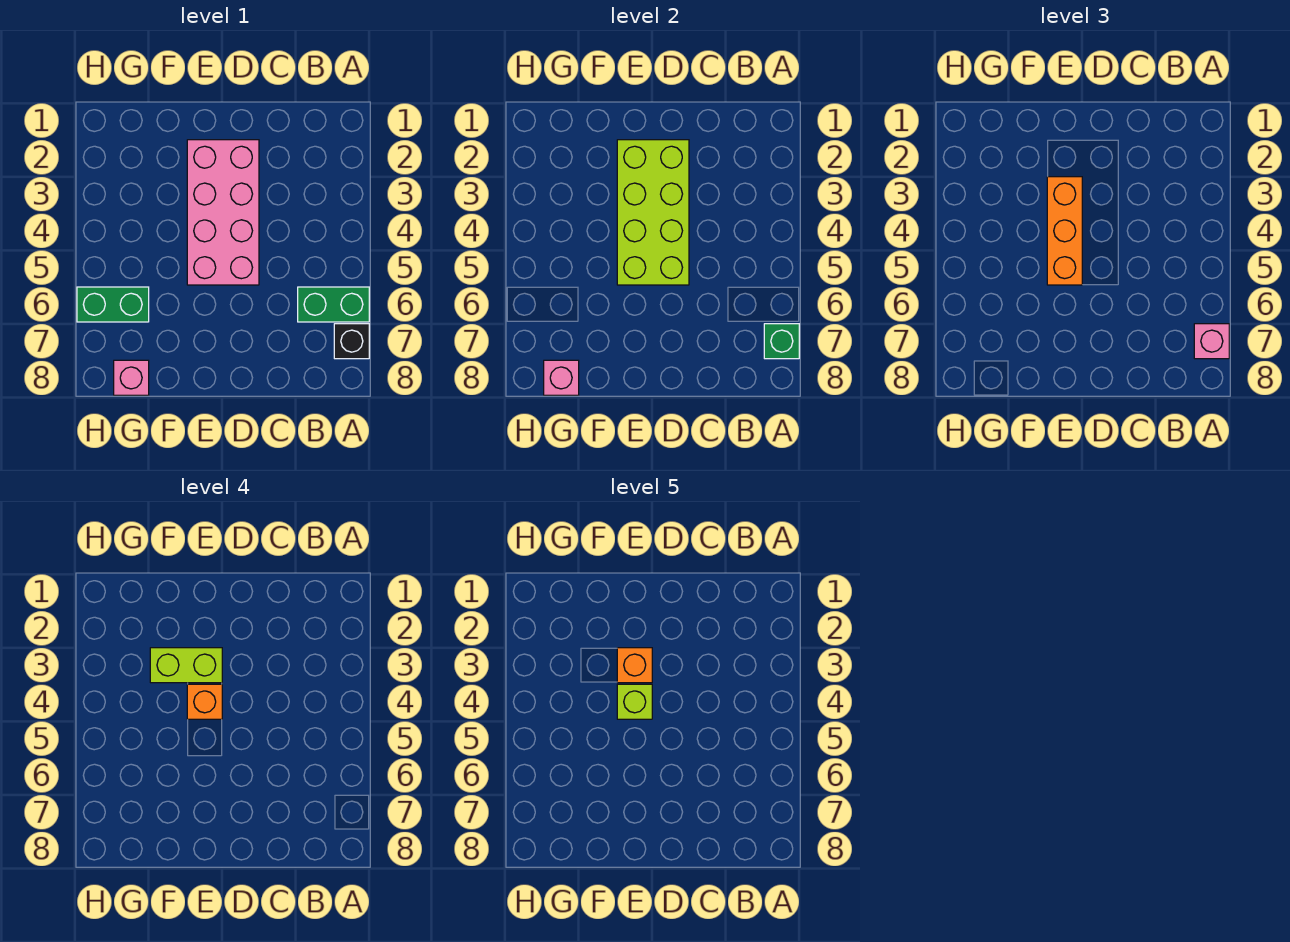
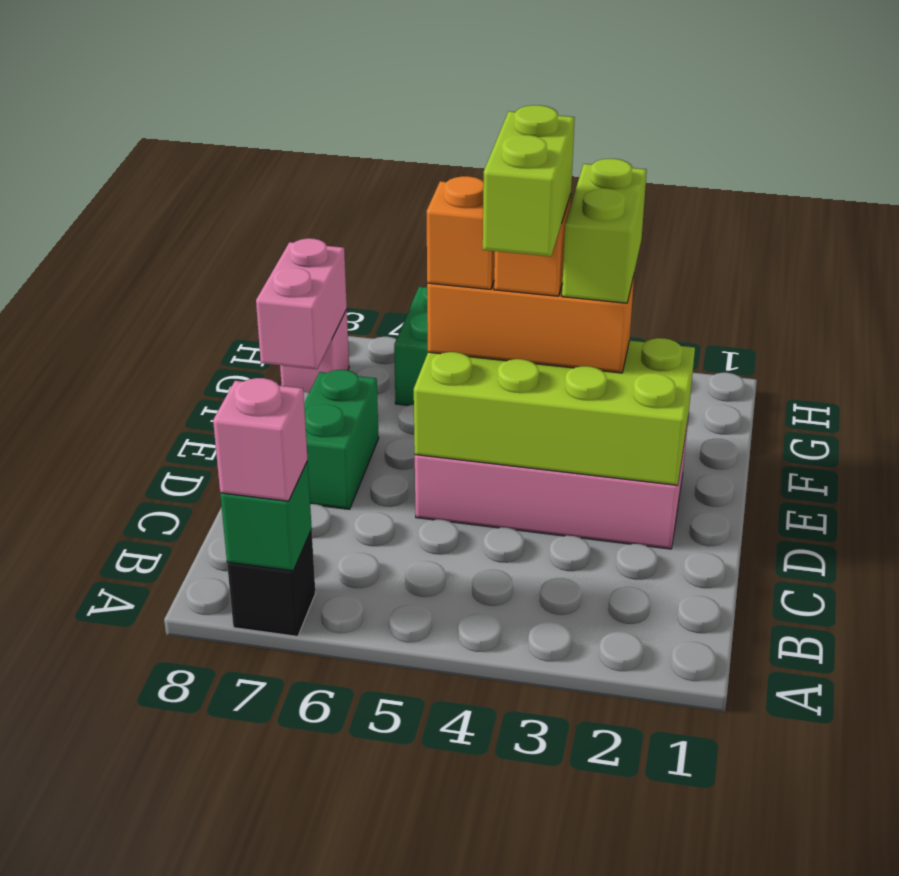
green 1x2 brick [298,287,369,322] -> green 1x2 brick moved to [304,370,379,509]
orange 1x1 brick [617,648,652,683] -> orange 1x1 brick moved to [427,176,495,289]
lime 1x1 brick [617,684,652,719] -> lime 1x2 brick [483,105,575,257]
pink 1x1 brick [544,360,579,395] -> pink 1x2 brick [256,238,347,369]

